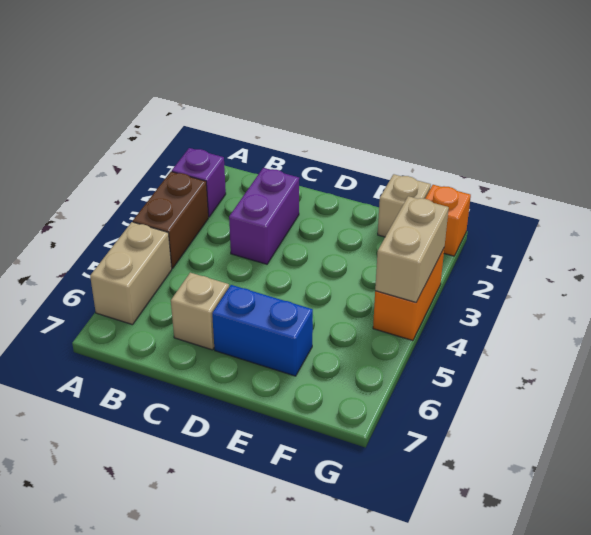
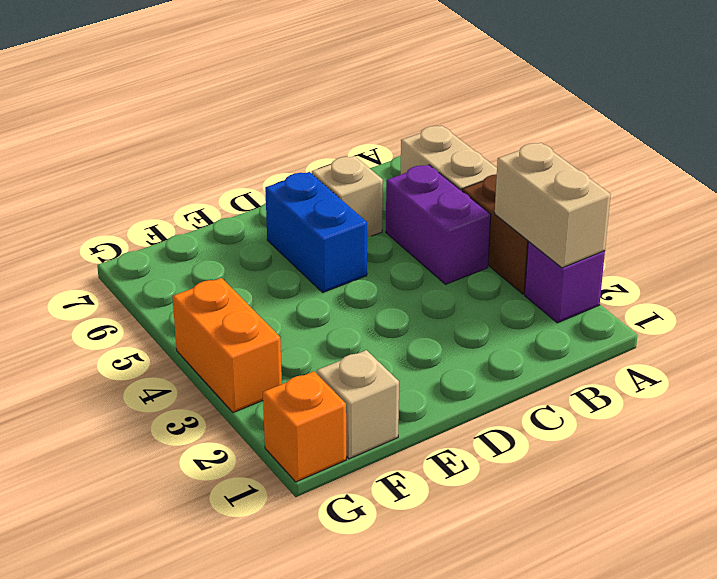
purple 1x2 brick [229,168,299,264] -> purple 1x2 brick moved to [386,165,491,284]
blue 1x2 brick [212,285,313,376] -> blue 1x2 brick turned to [265,172,367,292]
tan 1x2 brick [375,196,449,302] -> tan 1x2 brick moved to [495,143,611,268]

